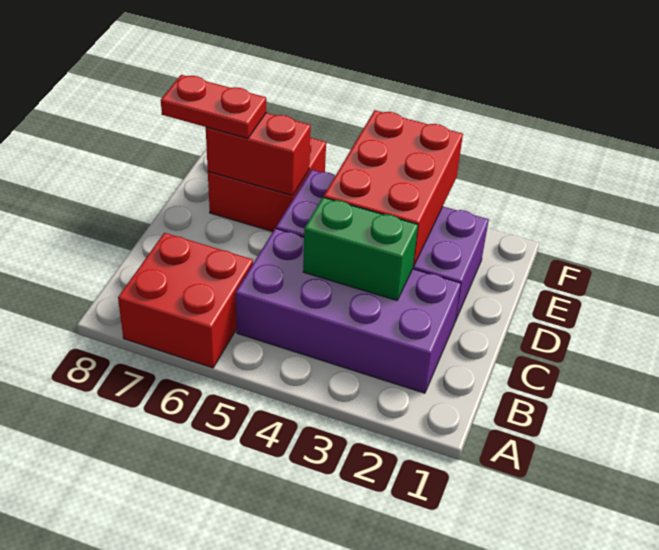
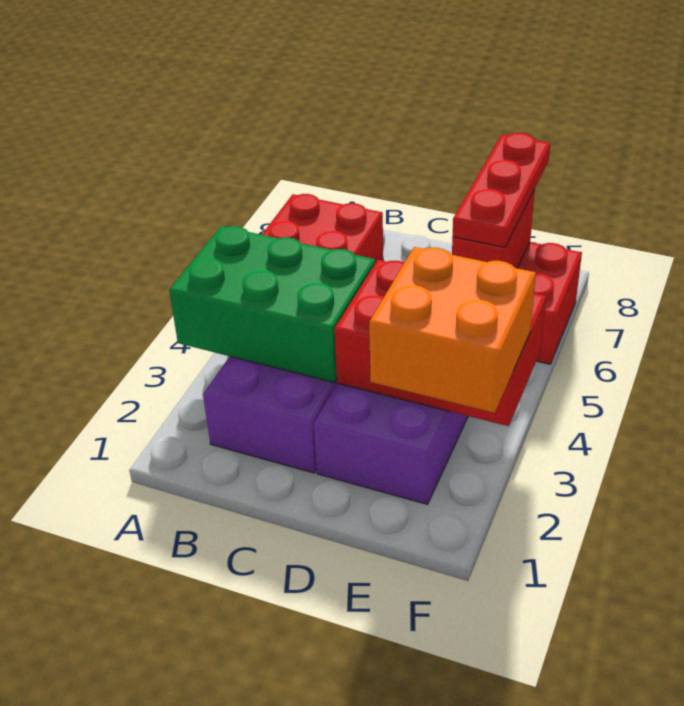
green 1x2 brick [303,197,418,300] -> green 2x3 brick [169,226,375,382]
none -> orange 2x2 brick [369,247,536,413]
red 1x2 plate [161,75,266,139] -> red 1x3 plate [453,133,550,247]

